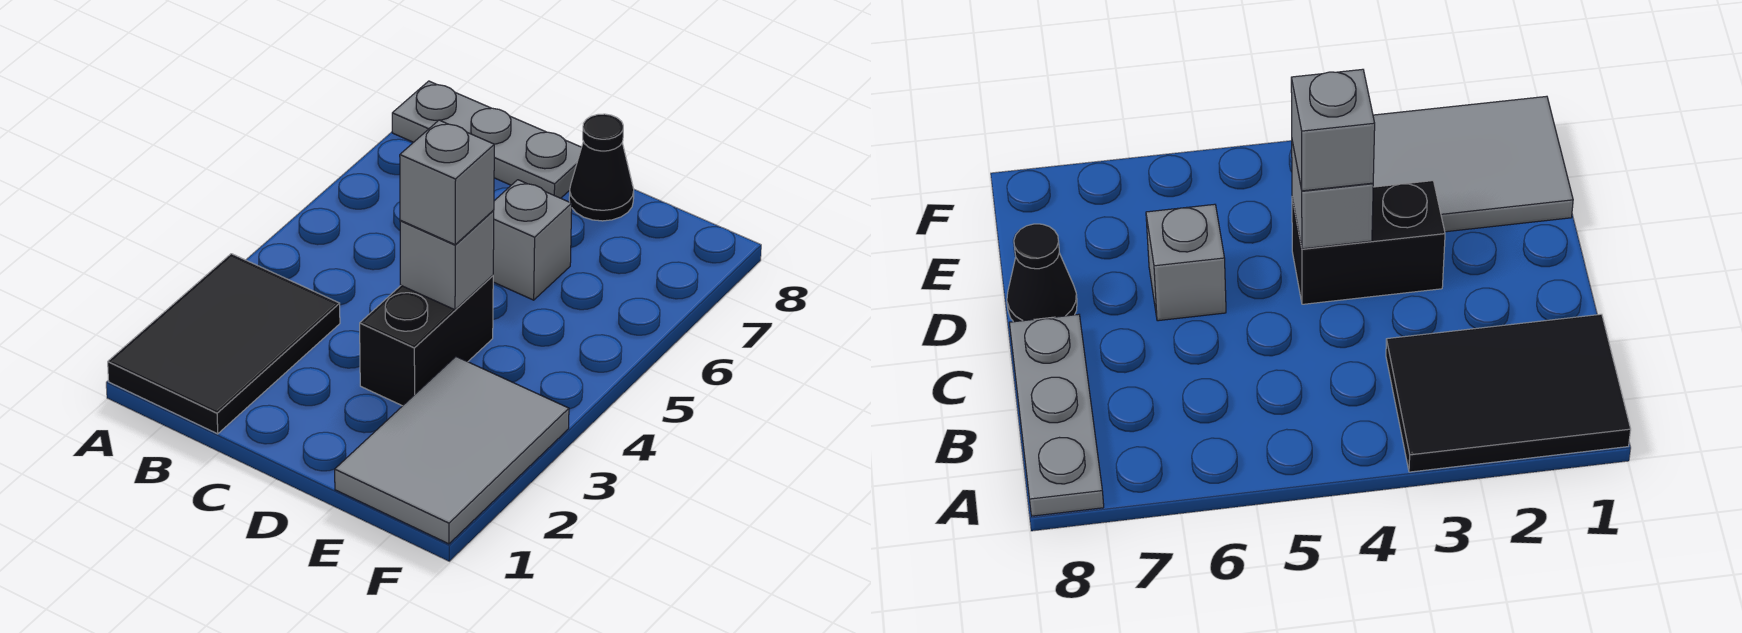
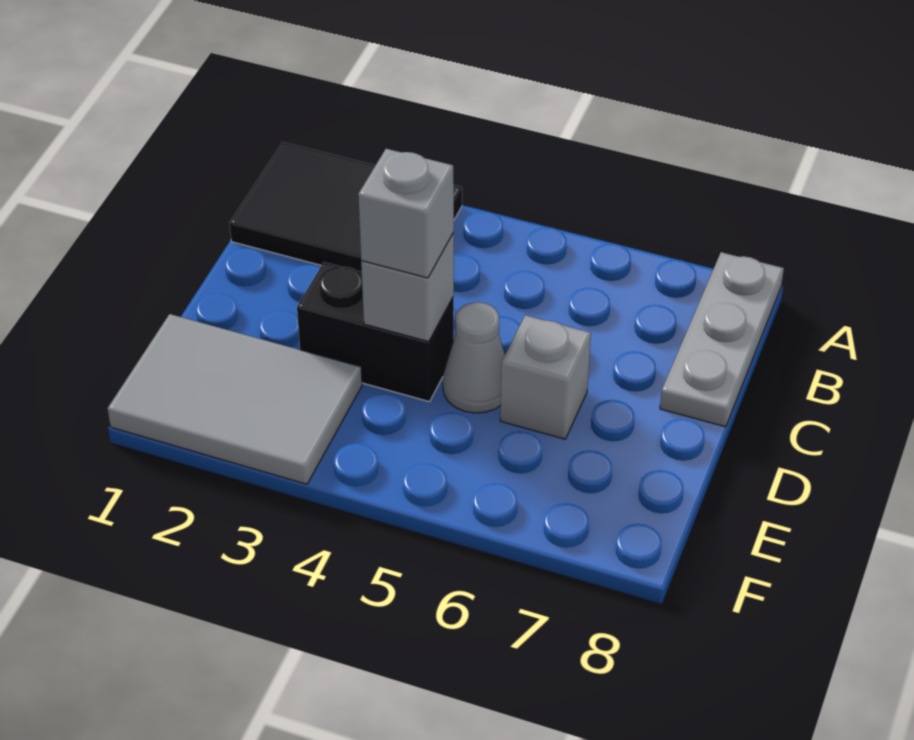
none -> grey 1x1 cone [443,302,505,413]
black 1x1 cone [569,114,634,221] -> none

